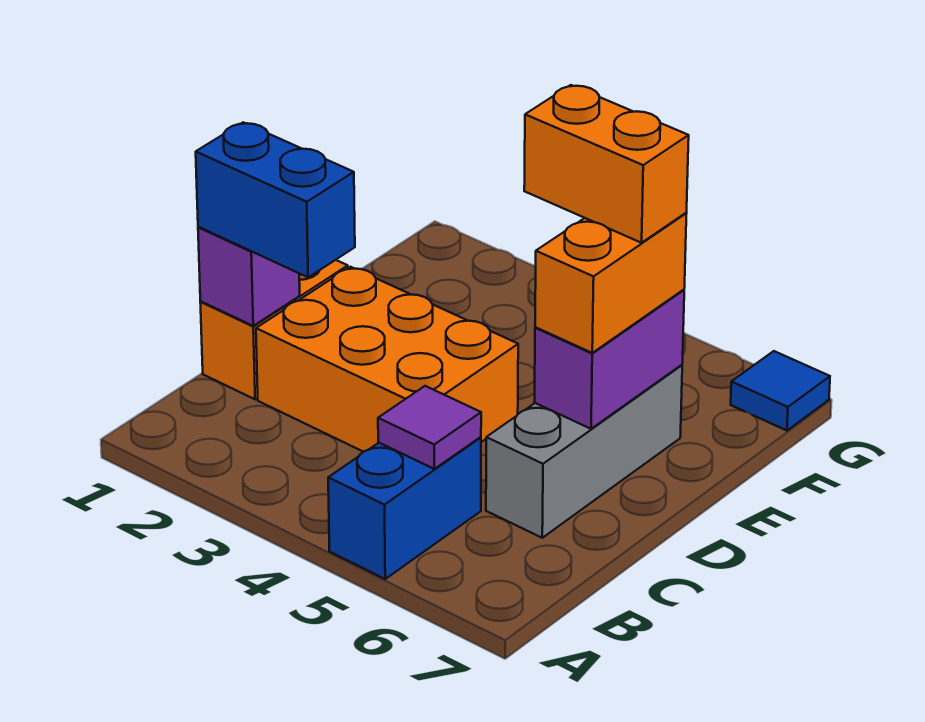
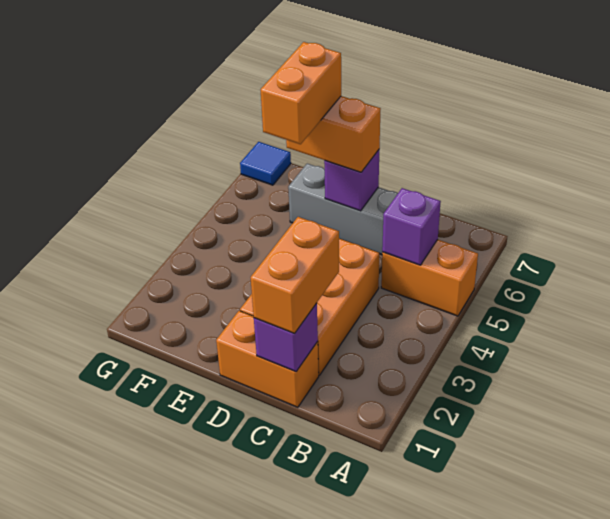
blue 1x2 brick [328,437,481,579] -> orange 1x2 brick [381,240,478,316]
purple 1x1 tile [378,386,481,469] -> purple 1x1 brick [382,188,441,265]
blue 1x2 brick [196,122,355,277] -> orange 1x2 brick [251,217,339,334]
purple 1x2 brick [535,290,684,429] -> purple 1x1 brick [324,150,379,211]

